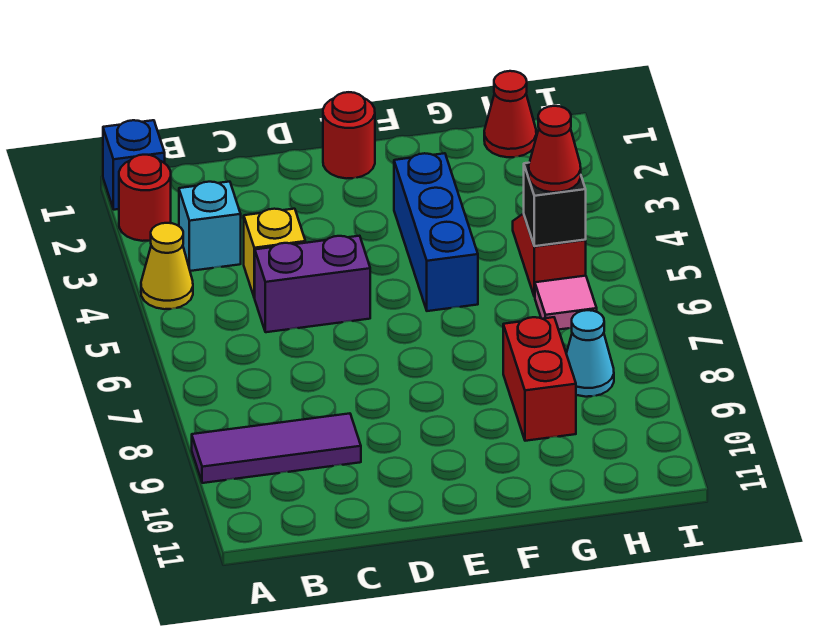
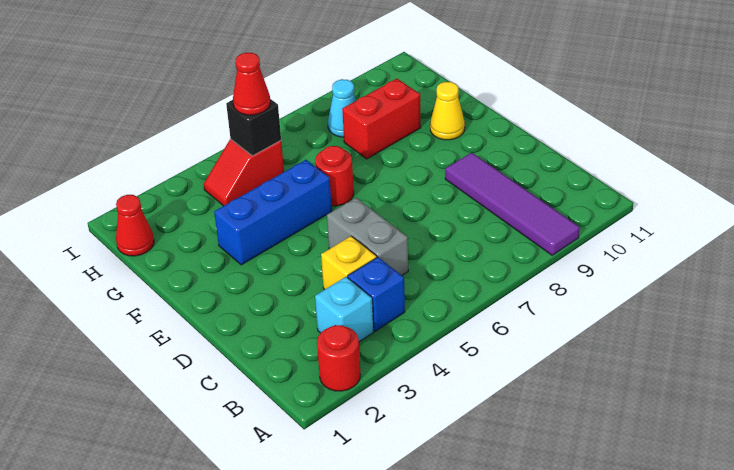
blue 1x1 brick [103,120,165,210] -> blue 1x1 brick moved to [348,257,405,331]
yellow 1x1 cone [141,223,193,309] -> yellow 1x1 cone moved to [430,82,465,140]
purple 1x3 tile [192,413,361,483] -> purple 1x4 tile [445,153,580,255]
purple 1x2 brick [255,236,370,332] -> grey 1x2 brick [327,198,408,275]
red 1x1 round brick [323,92,375,179] -> red 1x1 round brick moved to [315,146,354,206]
pink 1x1 tile [535,276,597,330] -> none

